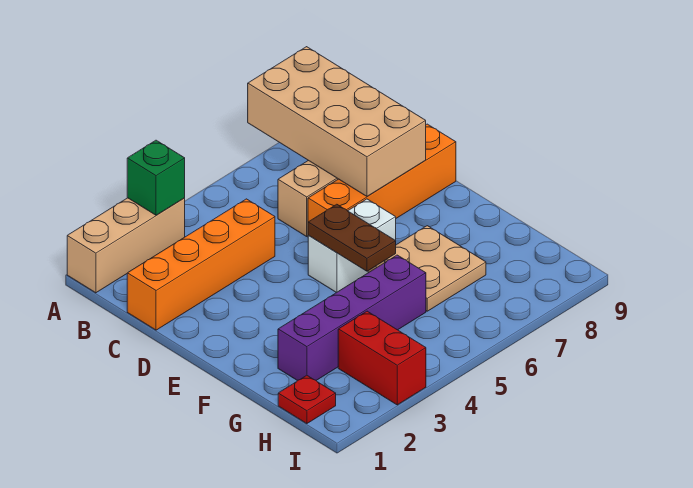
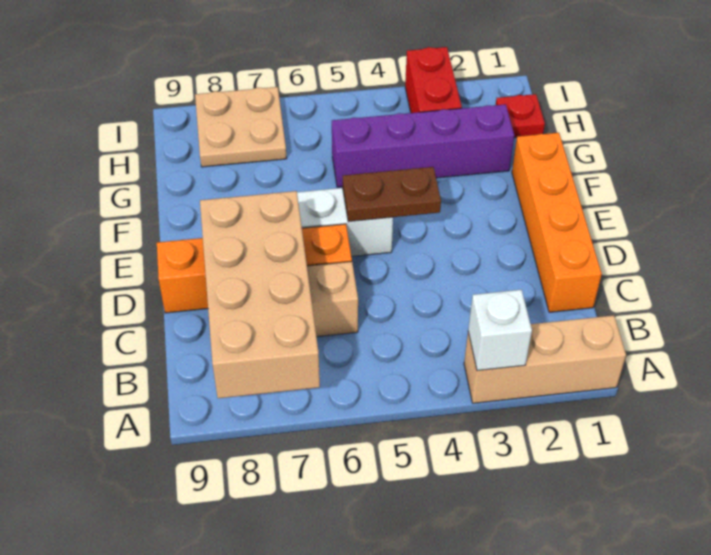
green 1x1 brick [127,140,185,215] -> white 1x1 brick [468,290,532,371]
orange 1x4 brick [127,199,275,330] -> orange 1x4 brick turned to [512,133,602,312]
brown 1x2 plate [308,204,396,271] -> brown 1x2 plate turned to [343,167,441,222]
tan 2x2 plate [368,226,486,311] -> tan 2x2 plate moved to [195,87,287,167]

